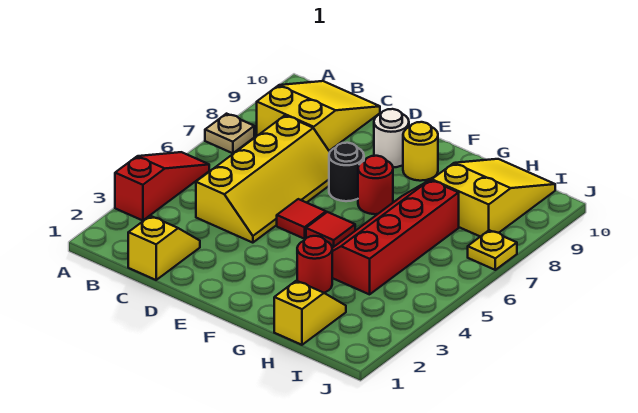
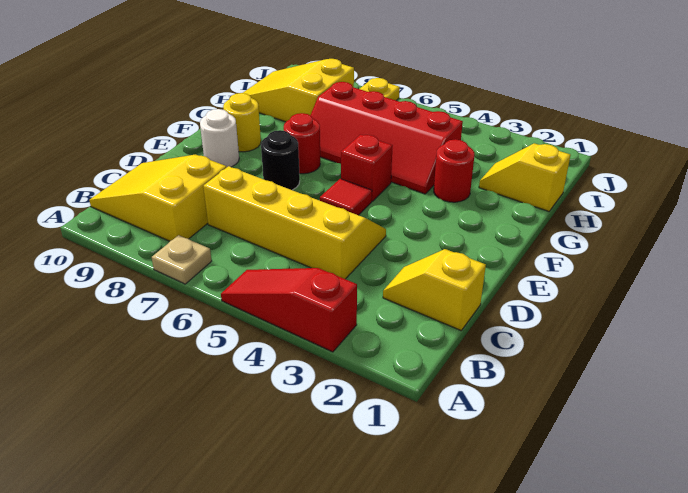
red 1x1 tile [306,212,355,248] -> red 1x1 brick [341,135,393,201]

